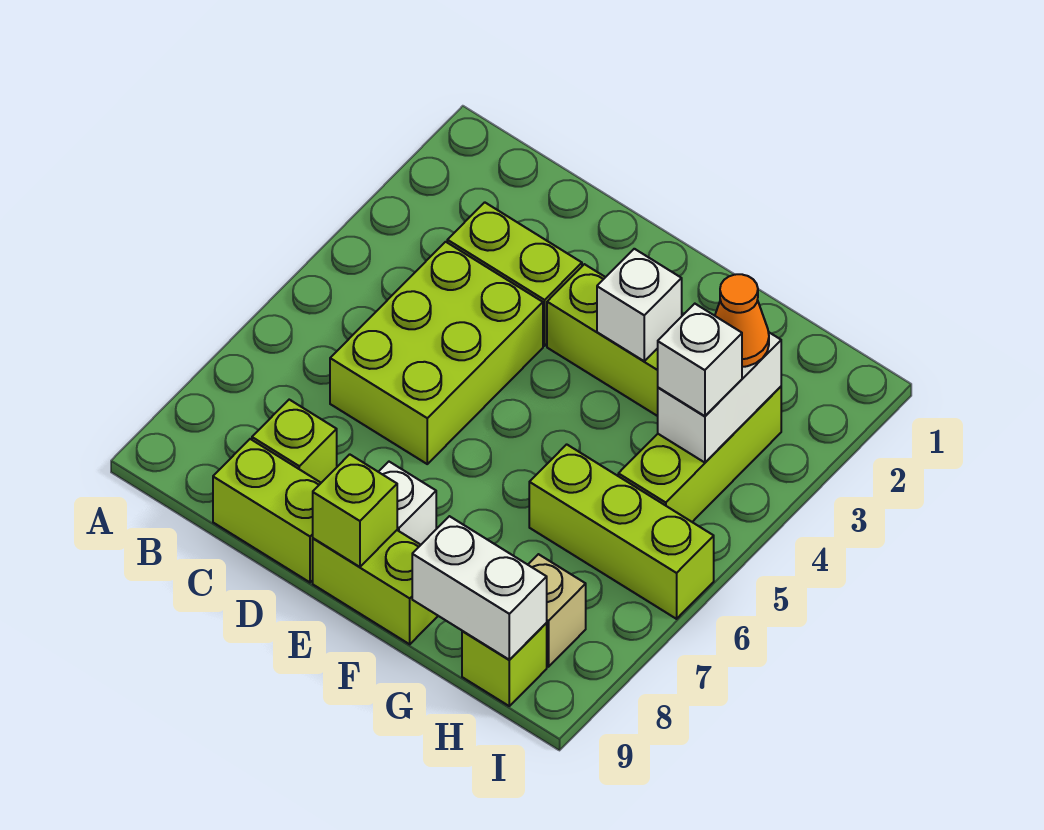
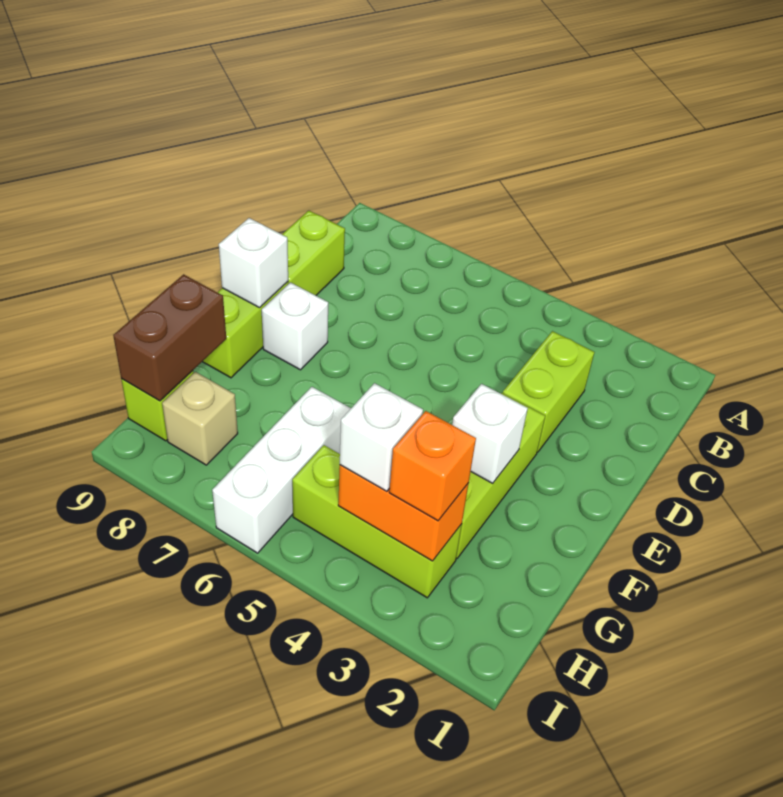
lime 2x3 brick [330,242,543,464] -> none
lime 1x1 brick [252,400,337,483] -> none
lime 1x1 brick [313,454,397,567] -> white 1x1 brick [219,218,288,308]
lime 1x3 brick [529,444,714,619] -> white 1x3 brick [212,387,351,553]
white 1x2 brick [412,516,547,660] -> brown 1x2 brick [113,274,226,401]
white 1x2 brick [658,332,781,463] -> orange 1x2 brick [338,465,469,561]
orange 1x1 cone [715,274,769,367] -> orange 1x1 brick [389,411,476,521]

